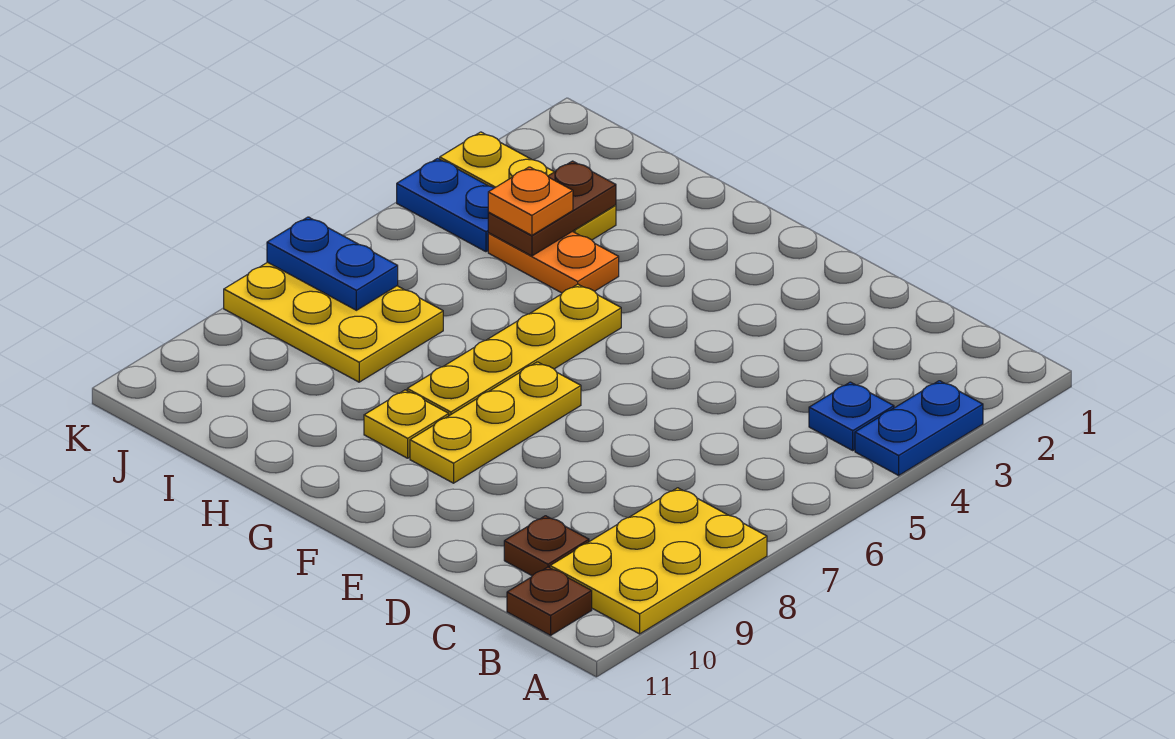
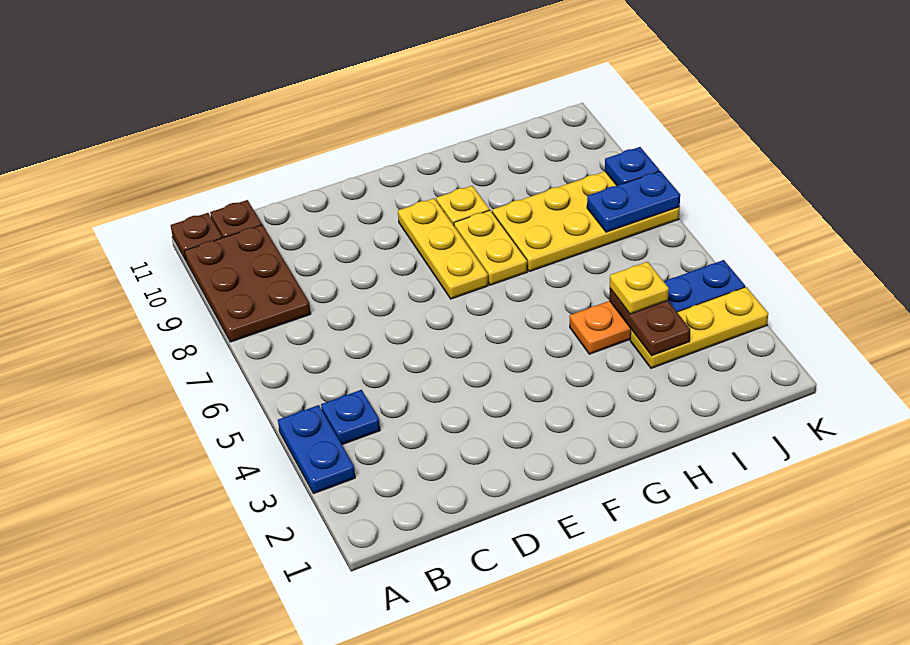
yellow 2x3 plate [550,488,767,634] -> brown 2x3 plate [185,225,311,342]
brown 1x1 plate [504,516,589,576] -> brown 1x1 plate moved to [171,213,222,260]
yellow 1x4 plate [407,284,621,416] -> yellow 1x2 plate [454,210,527,285]
orange 1x1 plate [488,167,573,235] -> yellow 1x1 plate [610,262,669,314]
yellow 2x3 plate [224,262,443,382] -> yellow 2x4 plate [492,172,680,272]
none -> blue 1x1 plate [605,147,659,185]

